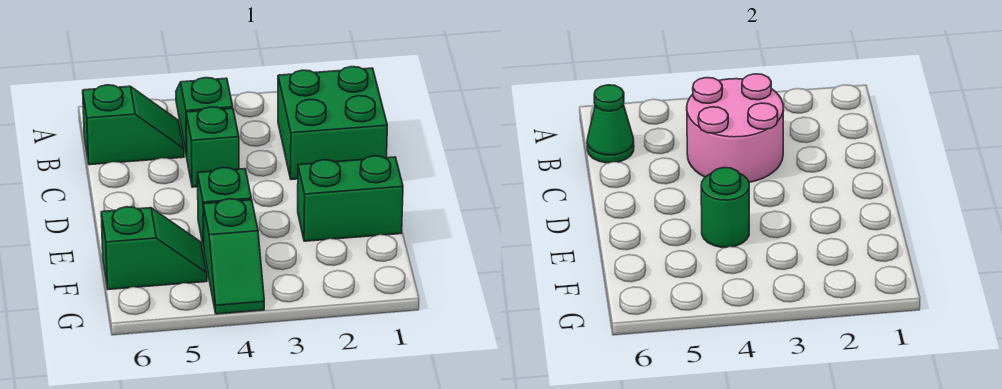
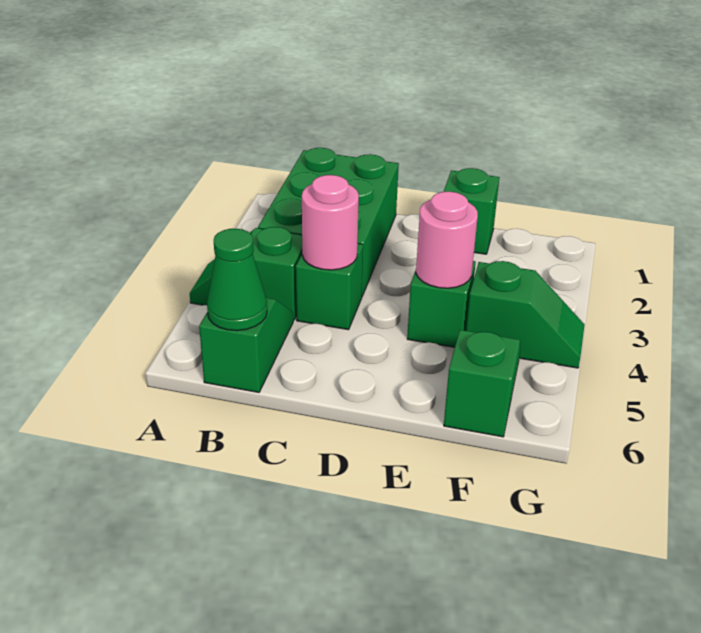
green 2x2 brick [278,67,387,180] -> green 2x3 brick [258,148,399,296]
pink 2x2 round brick [687,74,784,182] -> pink 1x1 round brick [302,175,359,270]
green 1x2 brick [298,156,403,241] -> green 1x1 brick [444,168,499,254]
green 1x1 round brick [701,167,749,247] -> pink 1x1 round brick [416,192,478,288]

